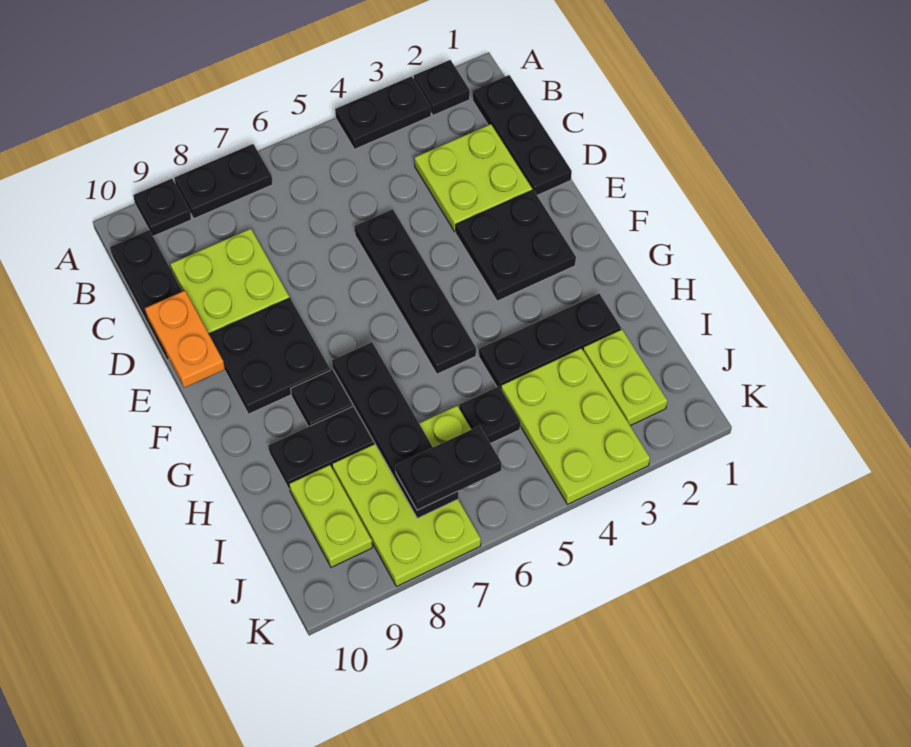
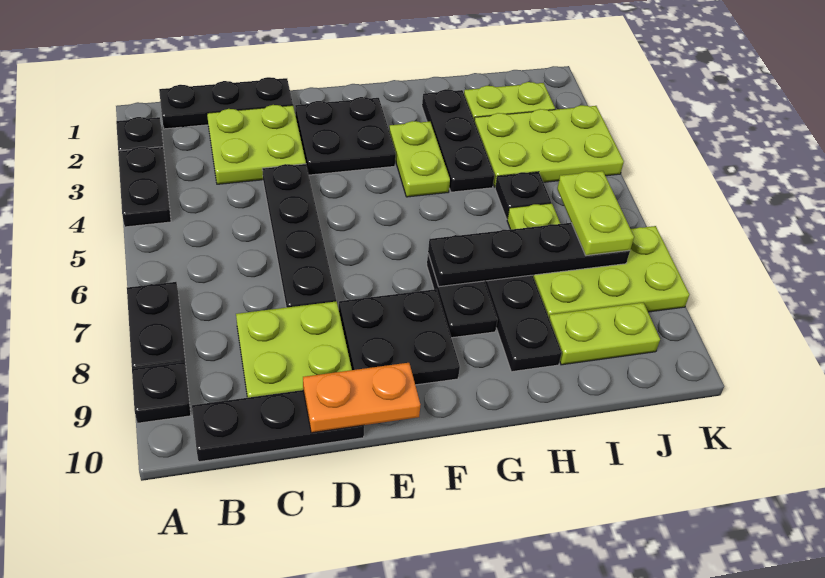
black 1x4 plate [354,209,476,374] -> black 1x4 plate turned to [262,164,336,308]
none -> lime 1x2 plate [389,121,450,197]
black 1x2 plate [396,426,501,510] -> lime 1x2 plate [557,171,634,256]

